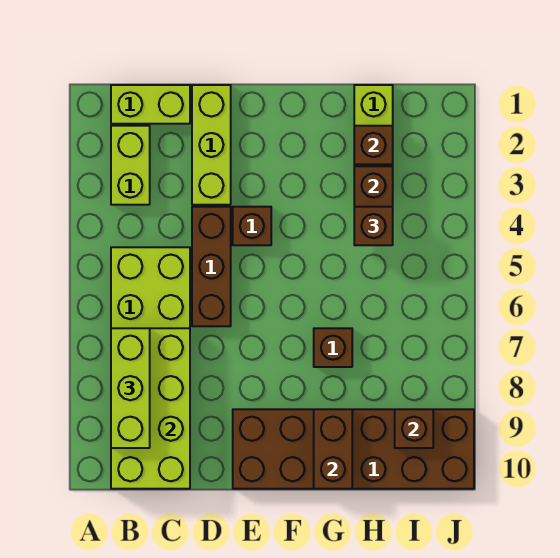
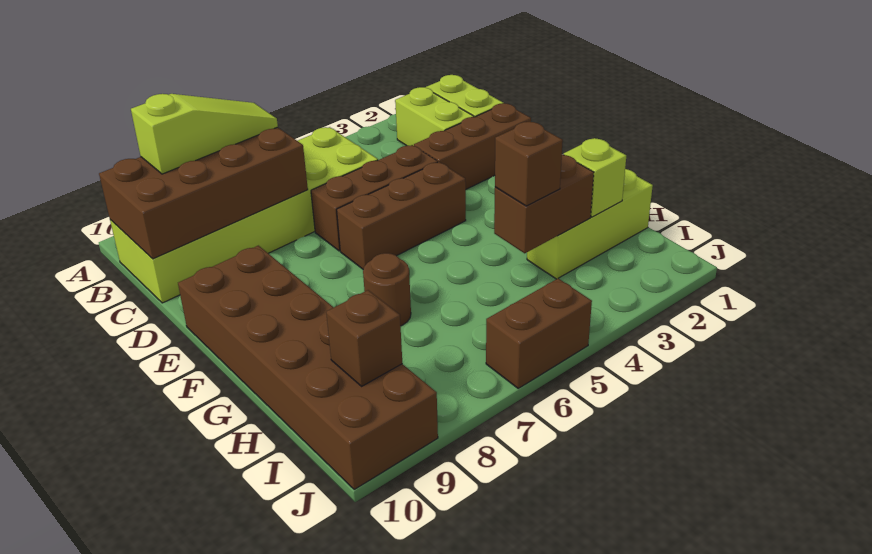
lime 1x2 brick [111,126,150,205] -> lime 1x2 brick turned to [395,87,474,146]
lime 2x4 brick [111,328,190,489] -> brown 2x4 brick [99,127,308,259]
lime 1x3 brick [111,328,150,448] -> lime 1x3 slope [131,94,278,174]
lime 1x3 brick [192,85,231,205] -> brown 1x3 brick [414,103,531,189]
brown 1x1 brick [233,207,271,245] -> brown 1x3 brick [337,162,466,269]
brown 1x1 brick [314,328,352,367] -> brown 1x1 round brick [363,253,411,326]
brown 1x2 brick [314,409,352,489] -> brown 1x2 brick moved to [486,278,592,388]
brown 1x1 brick [354,126,393,164] -> lime 1x1 brick [564,138,626,217]

